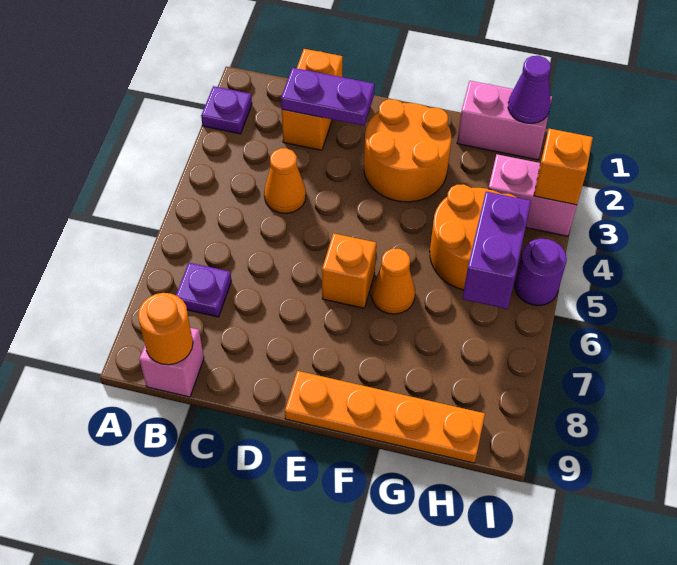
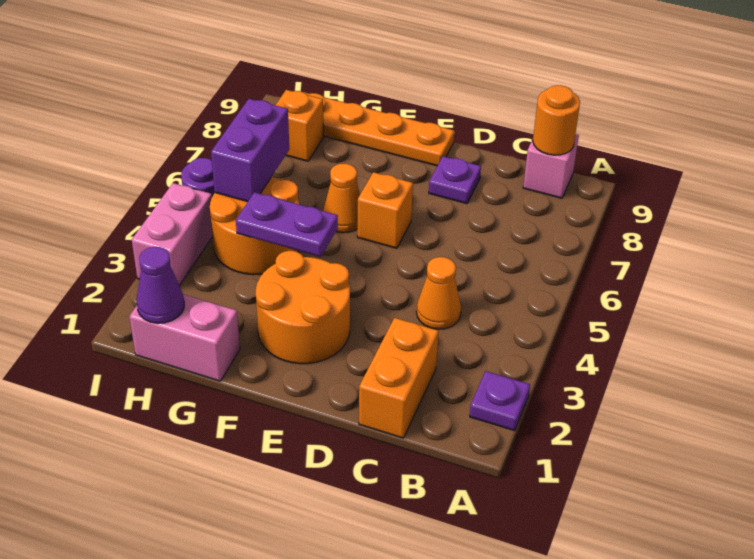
purple 1x1 plate [176,263,231,317] -> purple 1x1 plate moved to [429,156,481,204]
purple 1x2 plate [281,68,375,126] -> purple 1x2 plate moved to [236,192,338,257]
pink 1x2 brick [488,154,577,236] -> pink 1x2 brick turned to [132,183,212,286]
orange 1x1 brick [534,129,593,205] -> orange 1x1 brick moved to [276,90,324,161]

